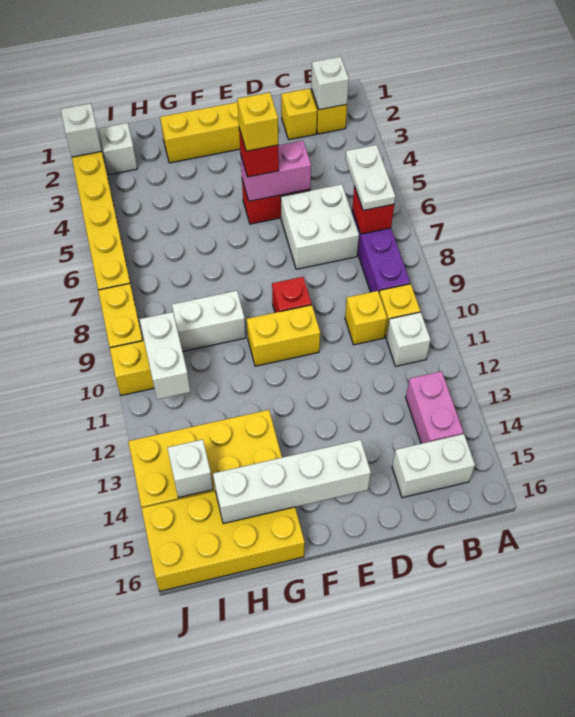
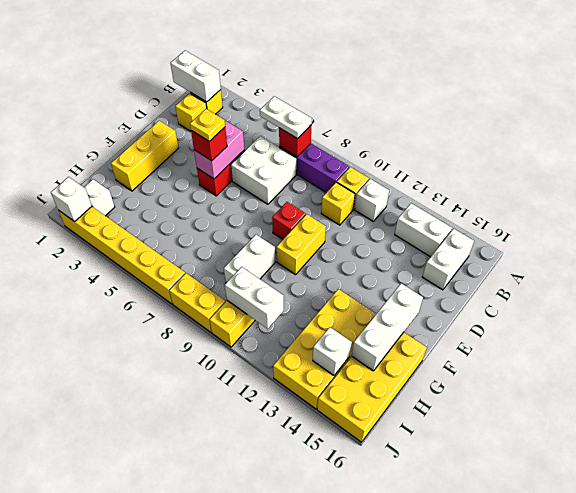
white 1x1 brick [311,57,349,110] -> white 1x2 brick [170,51,221,102]
pink 1x2 brick [406,371,463,444] -> white 1x2 brick [395,203,452,257]
yellow 1x1 brick [237,92,278,151] -> yellow 1x1 plate [190,109,225,141]
white 1x4 brick [213,440,371,524] -> white 1x3 brick [352,283,423,371]

